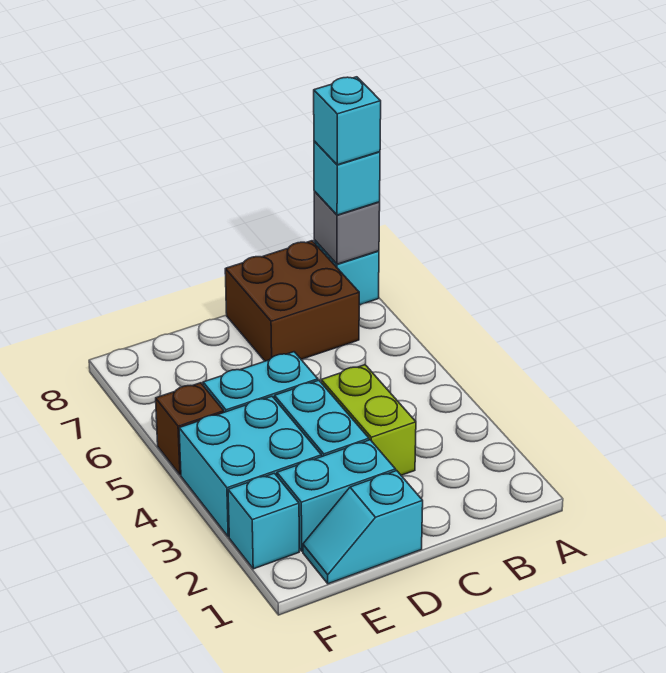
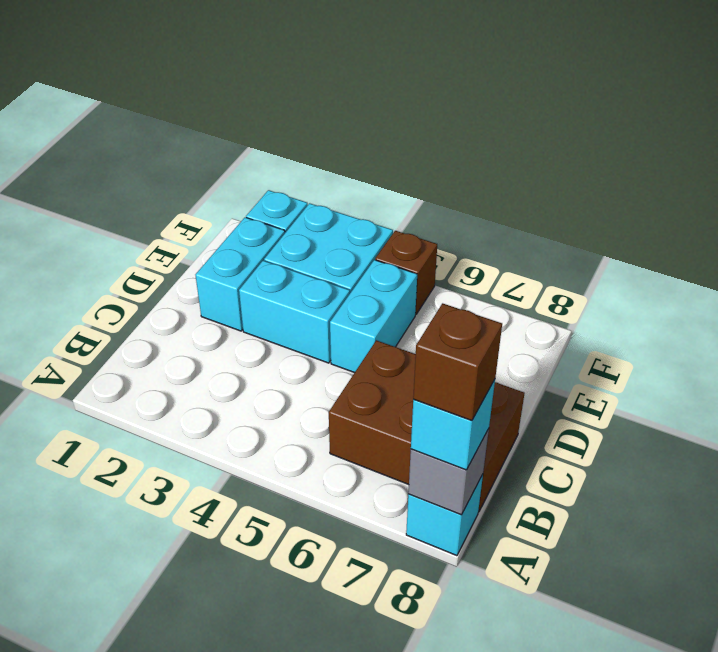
cyan 1x1 brick [314,77,381,165] -> brown 1x1 brick [413,303,502,421]
brown 2x2 brick [225,241,359,361] -> brown 2x3 brick [329,340,524,512]
lime 1x2 brick [321,365,416,475] -> none
cyan 1x2 slope [303,471,423,584] -> none

